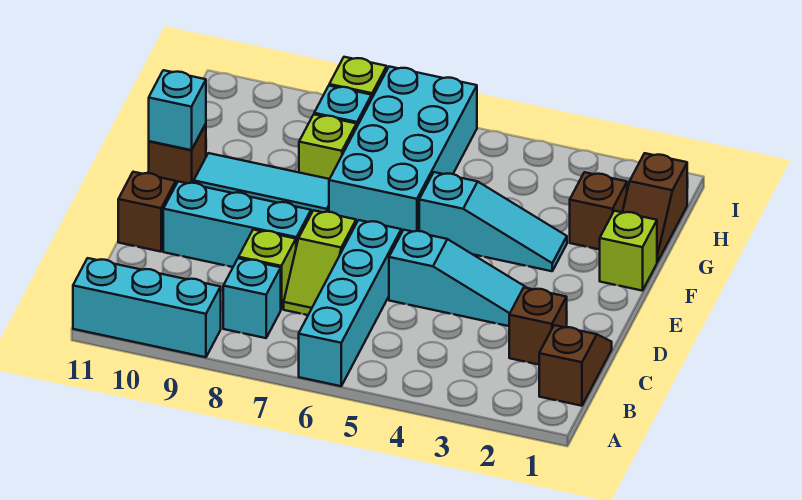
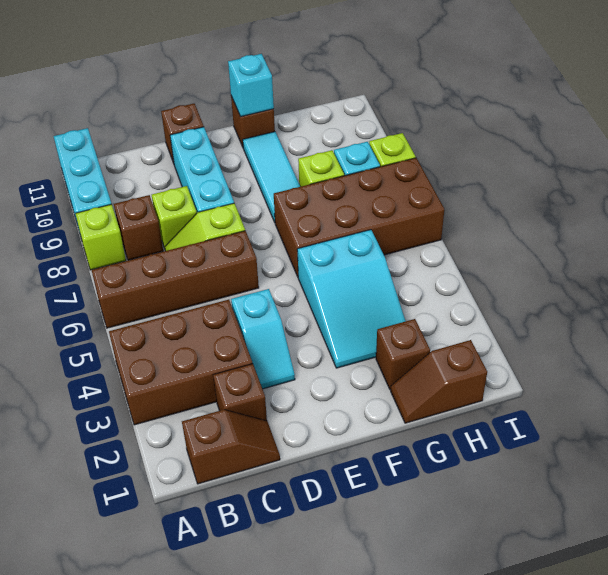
none -> brown 2x3 brick [109,300,253,425]
cyan 1x4 brick [299,220,401,386] -> brown 1x4 brick [92,231,259,328]
cyan 1x1 brick [223,258,281,338] -> brown 1x1 brick [114,195,163,260]
cyan 1x3 slope [389,230,527,326] -> cyan 1x2 slope [231,289,295,389]
lime 1x1 brick [600,211,657,291] -> lime 1x1 brick moved to [75,204,126,270]
cyan 1x3 slope [419,172,567,271] -> cyan 2x3 slope [297,230,405,368]
cyan 2x4 brick [329,67,477,233] -> brown 2x4 brick [274,158,444,277]

